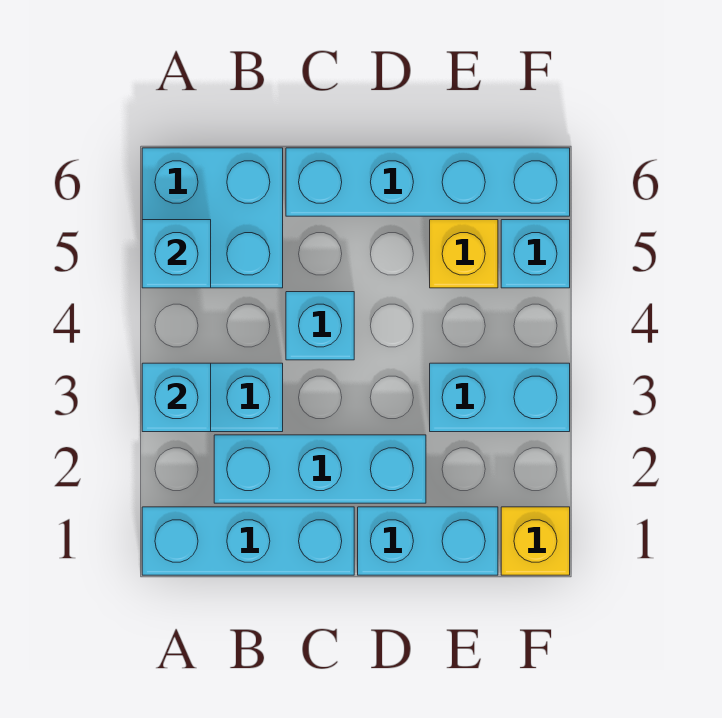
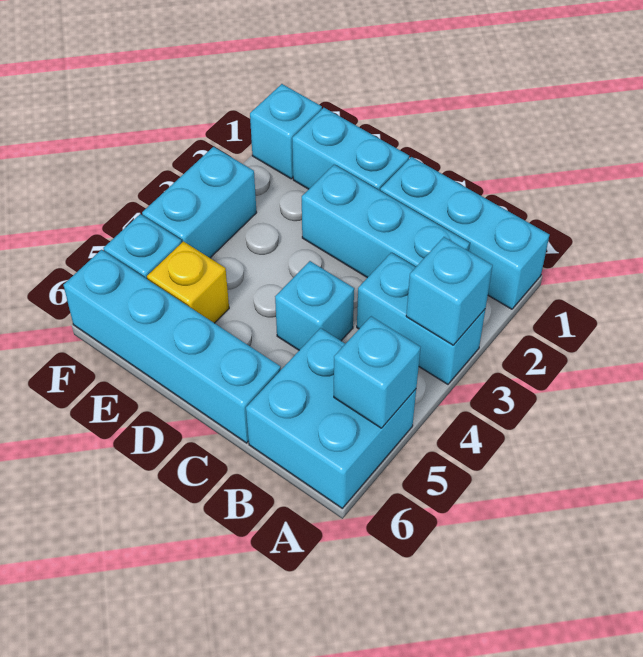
cyan 1x2 brick [430,363,570,432] -> cyan 1x2 brick turned to [142,147,257,258]
yellow 1x1 brick [501,507,570,575] -> cyan 1x1 brick [250,84,322,179]

